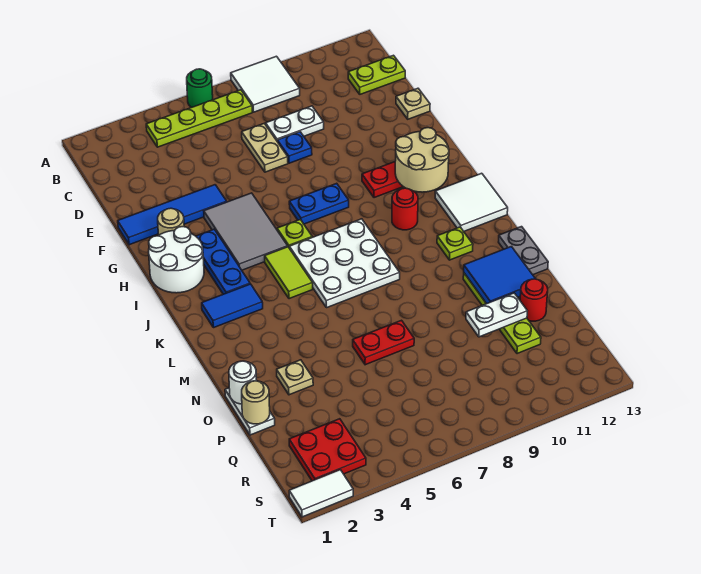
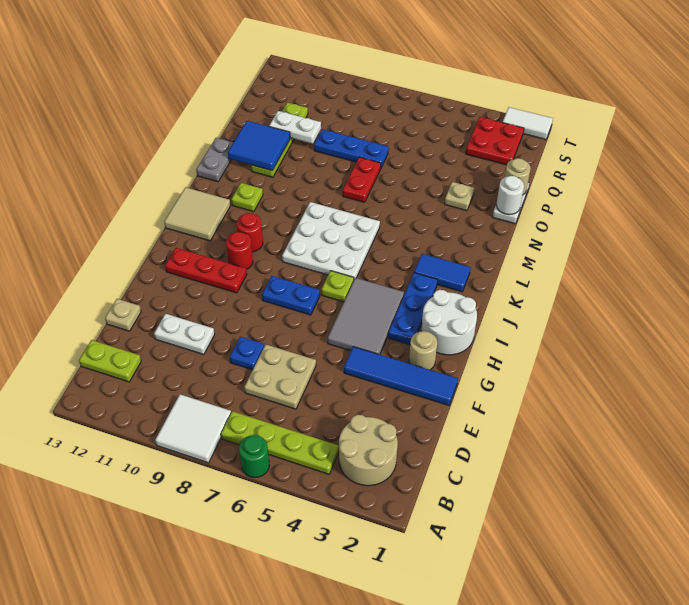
tan 1x2 plate [242,123,288,172] -> tan 2x2 plate [244,345,316,409]
white 1x2 plate [266,106,324,142] -> white 1x2 plate moved to [154,314,215,355]
tan 2x2 round brick [395,128,449,192] -> tan 2x2 round brick moved to [339,415,398,486]
lime 1x2 tile [265,247,313,299] -> none
white 2x2 tile [435,173,508,231] -> tan 2x2 tile [164,187,230,241]
red 1x2 plate [353,320,414,365] -> red 1x2 plate turned to [343,157,381,202]
none -> blue 1x3 plate [314,129,389,168]
red 1x1 round brick [520,279,548,321] -> red 1x1 round brick moved to [226,232,253,269]

